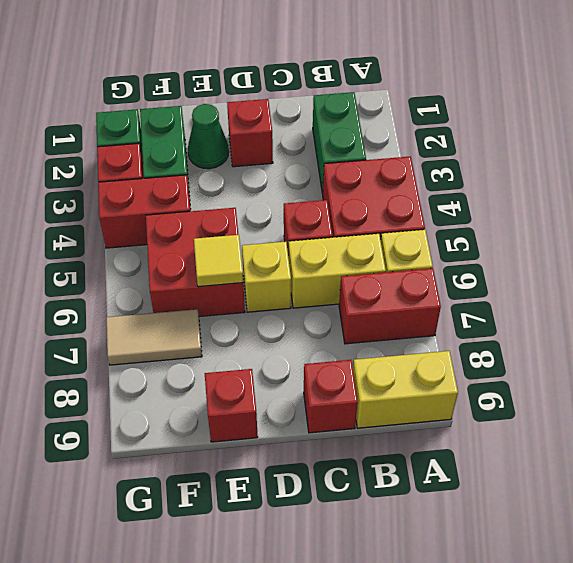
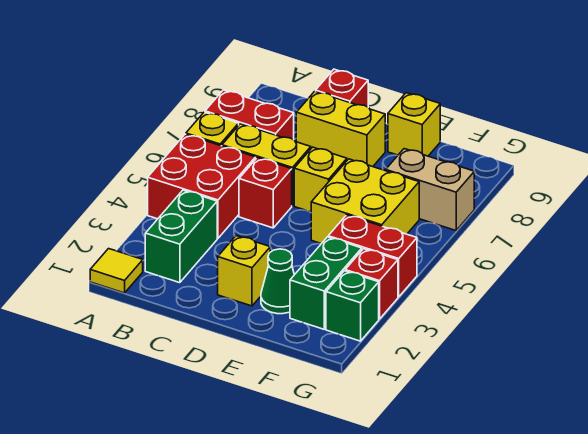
yellow 1x2 brick [353,351,458,428] -> yellow 1x2 brick moved to [296,91,385,167]
red 1x1 brick [227,99,273,167] -> yellow 1x1 brick [218,236,270,306]
red 2x2 brick [146,208,245,317] -> yellow 2x2 brick [311,159,419,244]
yellow 1x1 tile [194,235,243,287] -> yellow 1x1 tile moved to [90,249,143,293]
red 1x1 brick [205,369,258,442] -> yellow 1x1 brick [388,93,440,156]
tan 1x2 tile [106,309,202,365] -> tan 1x2 brick [386,149,474,231]

